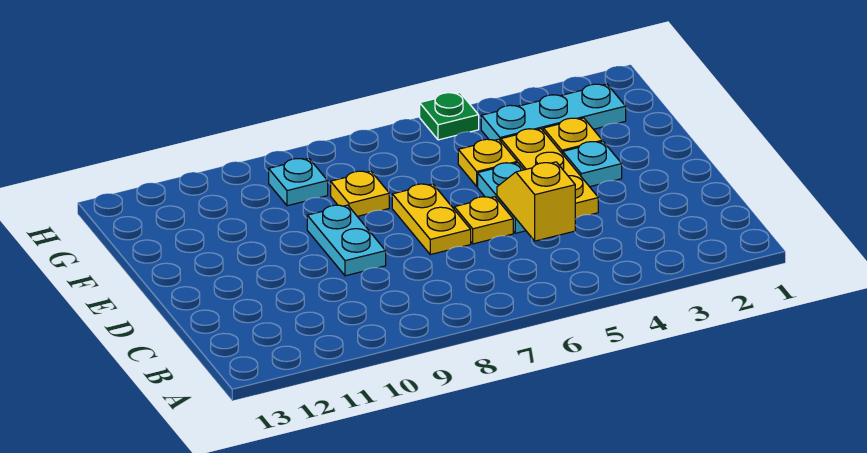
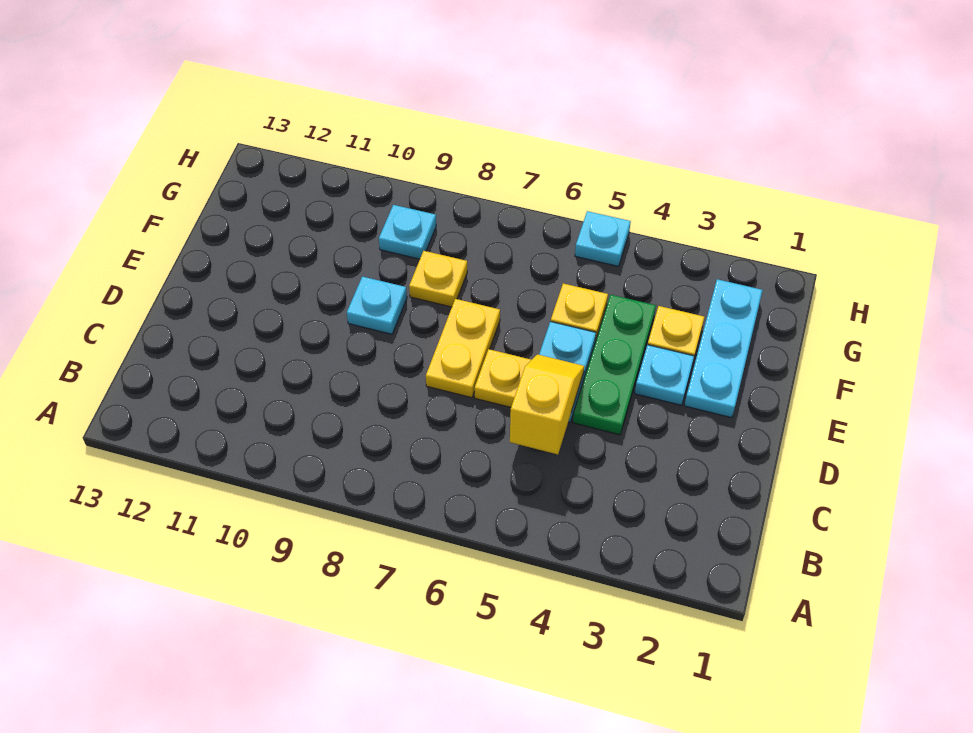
yellow 1x3 plate [501,129,598,218] -> green 1x3 plate [573,295,656,435]
cyan 1x2 plate [307,205,386,276] -> cyan 1x1 plate [347,277,407,334]
cyan 1x3 plate [481,84,626,141] -> cyan 1x3 plate turned to [684,279,763,418]
green 1x1 plate [420,93,479,140] -> cyan 1x1 plate [575,211,631,266]

